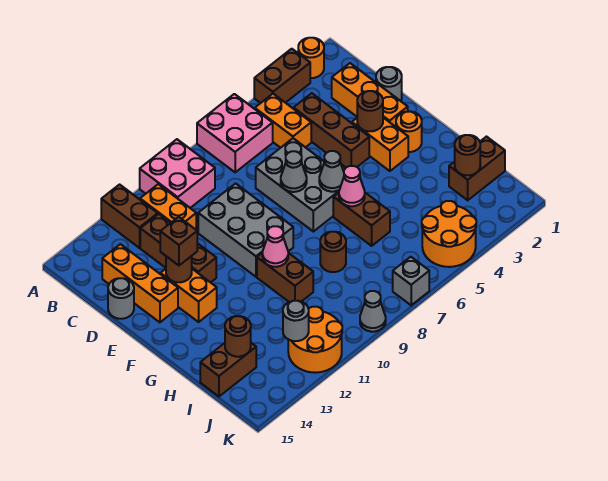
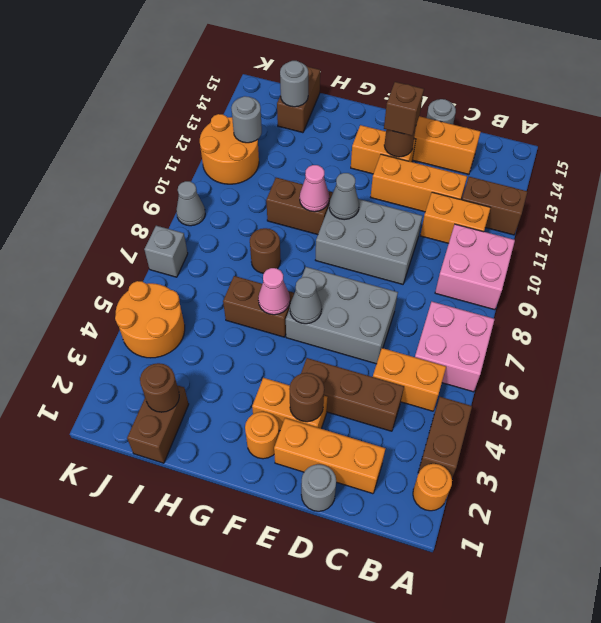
brown 1x3 brick [140,214,216,283] -> orange 1x3 brick [371,154,467,212]
grey 1x1 cone [281,151,307,192] -> grey 1x1 cone moved to [329,173,359,220]
brown 1x1 round brick [225,316,251,357] -> grey 1x1 round brick [280,61,308,107]

